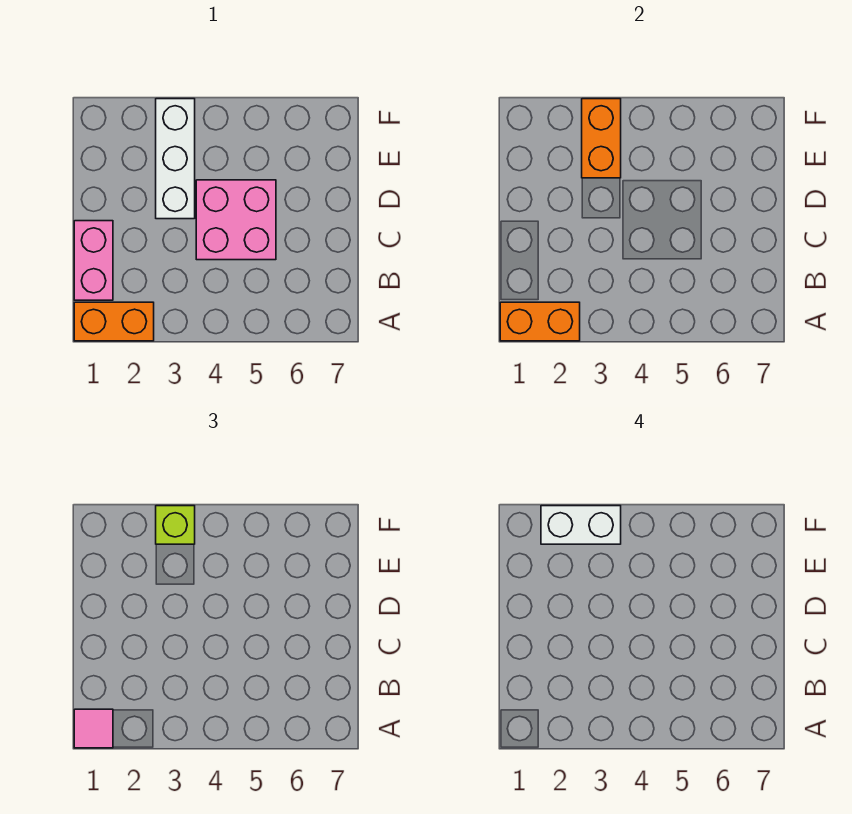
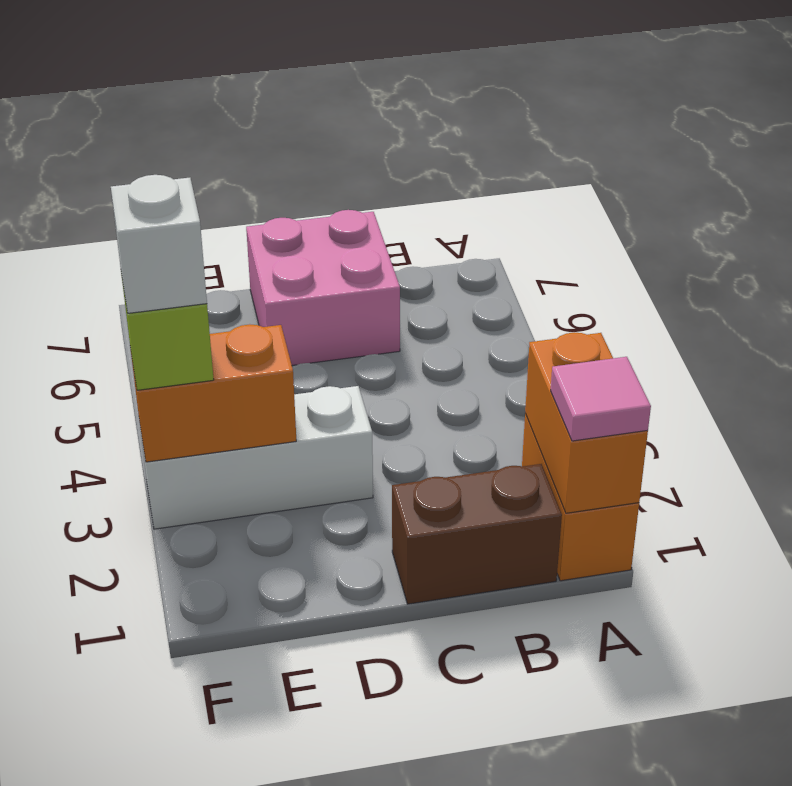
pink 1x2 brick [74,221,113,300] -> brown 1x2 brick [392,464,562,604]
pink 2x2 brick [196,180,276,260] -> pink 2x2 brick moved to [246,210,400,365]
white 1x2 brick [541,506,621,544] -> white 1x1 brick [111,175,207,313]

